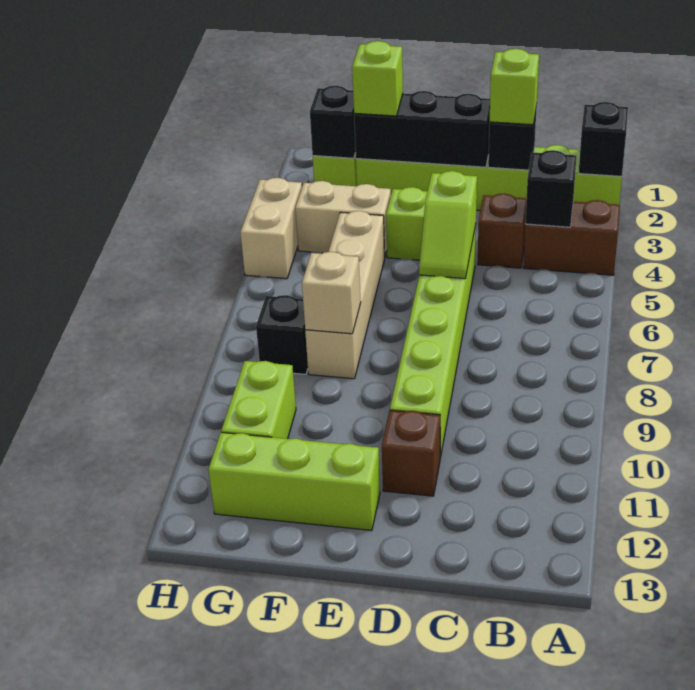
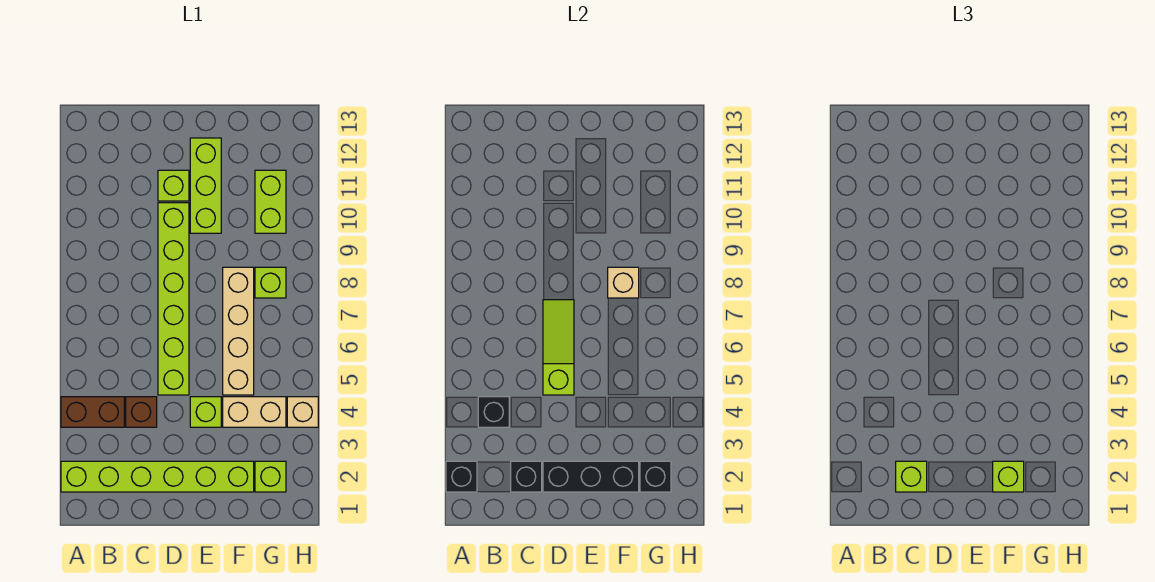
lime 1x2 slope [419,171,477,279] -> lime 1x3 slope [543,300,574,395]
brown 1x1 brick [382,410,440,496] -> lime 1x1 brick [158,170,189,201]
lime 1x3 brick [208,432,380,530] -> lime 1x3 brick turned to [190,138,221,233]
black 1x1 brick [256,295,308,374] -> lime 1x1 brick [255,267,286,298]
tan 1x2 brick [240,178,302,279] -> tan 1x1 brick [287,397,318,427]

